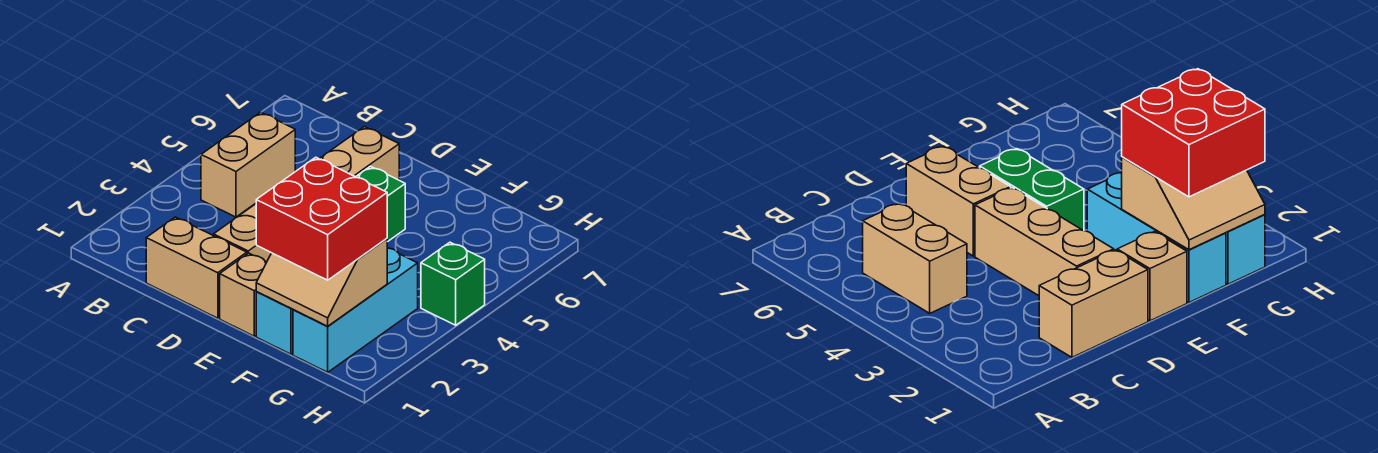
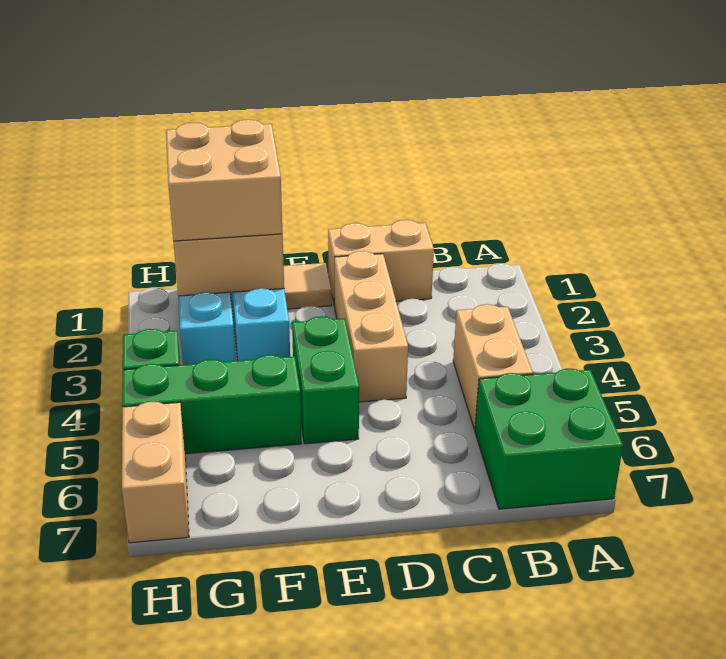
none -> green 2x2 brick [475,368,623,509]
tan 1x2 brick [319,127,399,180] -> tan 1x2 brick moved to [122,401,189,543]
tan 1x1 brick [220,253,267,336] -> tan 1x1 tile [284,263,332,309]
red 2x2 brick [256,157,387,280] -> tan 2x2 brick [166,119,282,241]
none -> green 1x3 brick [122,355,301,454]

